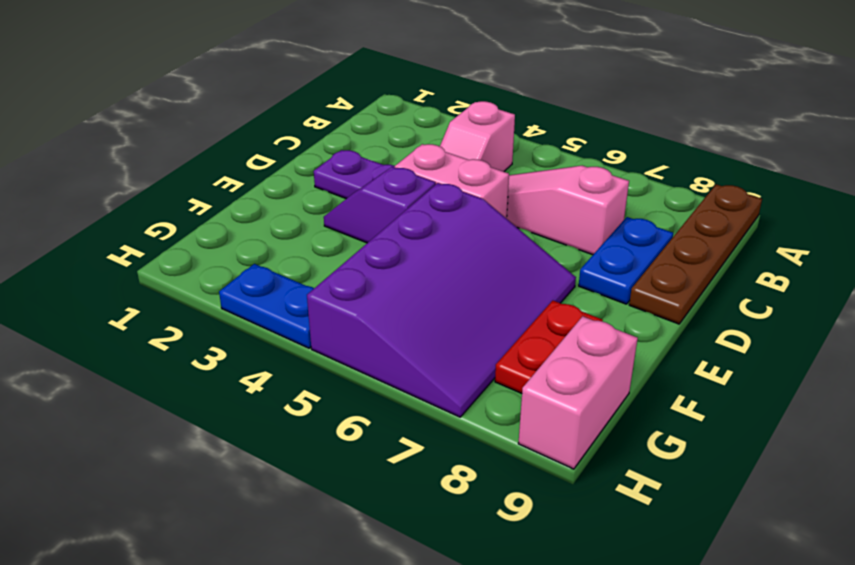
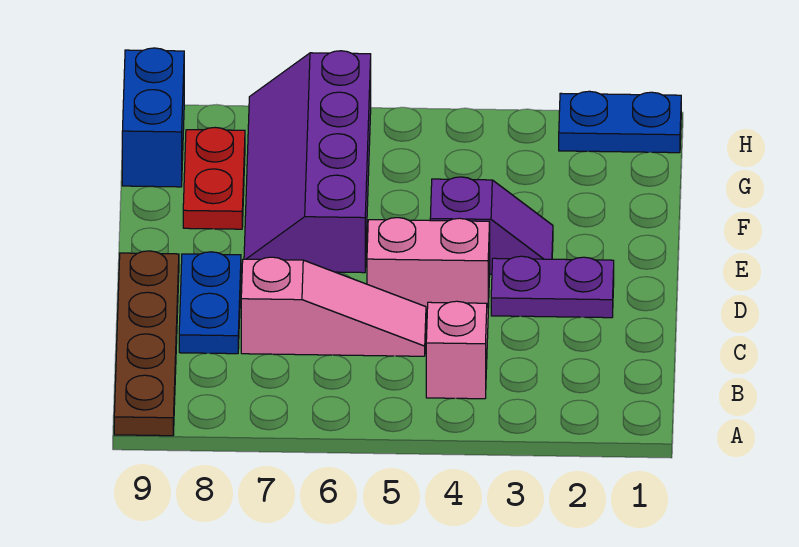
purple 3x4 slope [307,183,576,417] -> purple 2x4 slope [244,51,371,273]
pink 1x2 brick [518,316,638,469] -> blue 1x2 brick [122,48,184,187]
blue 1x2 plate [219,264,314,348] -> blue 1x2 plate moved to [559,91,681,153]

